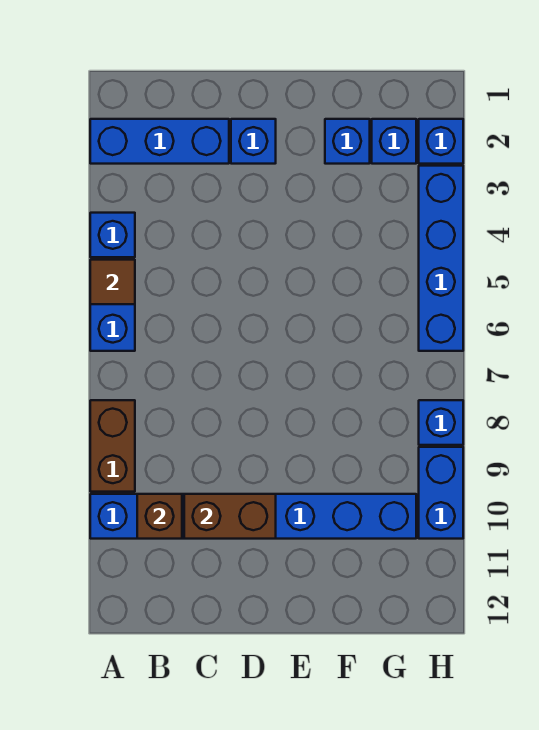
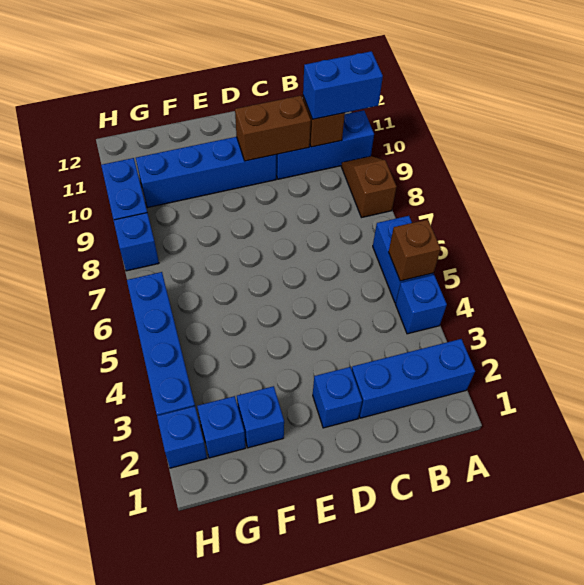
brown 1x1 tile [90,260,135,304] -> brown 1x1 brick [389,219,441,281]
brown 1x2 brick [90,400,135,492] -> brown 1x2 slope [341,156,397,218]
none -> blue 1x2 brick [303,51,383,119]

